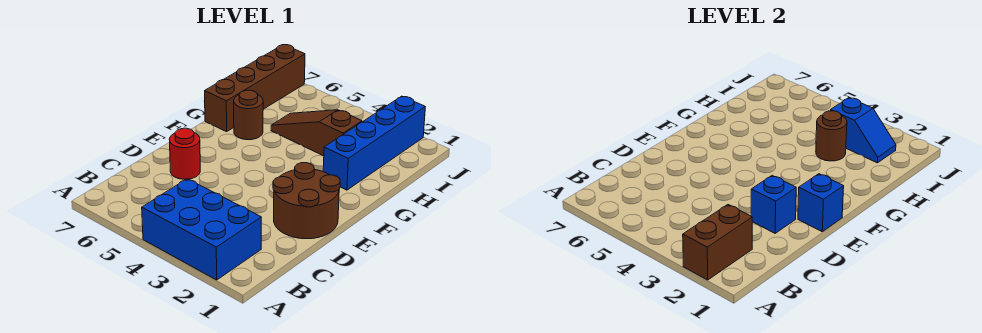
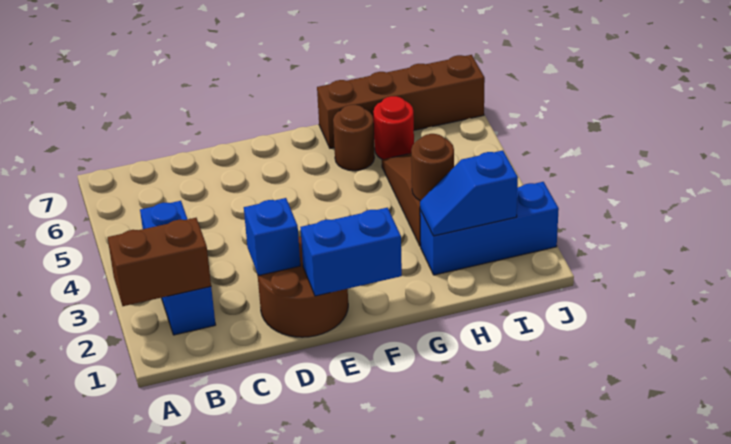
blue 2x3 brick [142,179,261,280] -> blue 1x3 brick [140,201,216,335]
red 1x1 round brick [169,128,200,179] -> red 1x1 round brick moved to [373,96,414,160]
blue 1x1 brick [798,174,844,232] -> blue 1x2 brick [300,208,402,296]
blue 1x4 brick [323,96,425,190] -> blue 1x3 brick [420,182,559,275]
blue 1x2 slope [830,98,896,163] -> blue 1x2 slope turned to [420,150,518,236]

